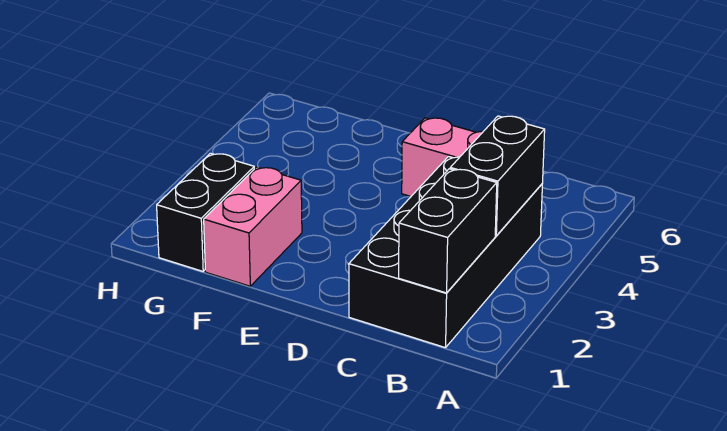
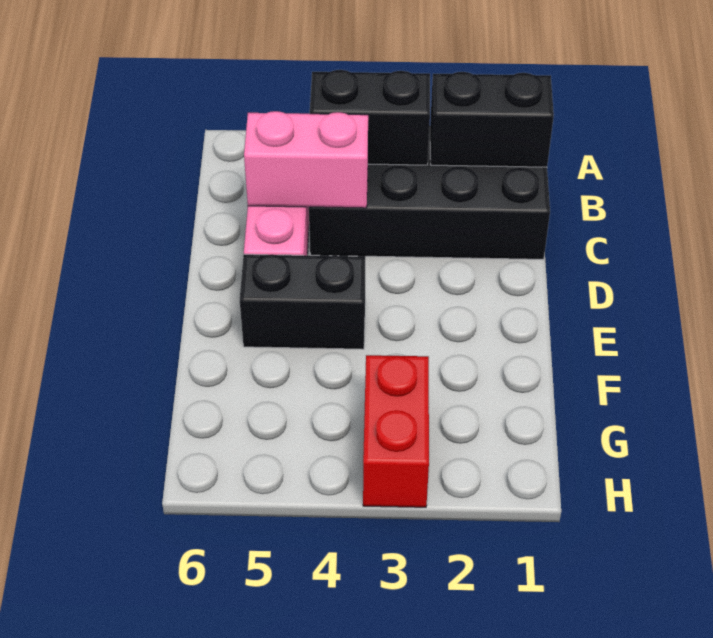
pink 1x2 brick [204,167,302,286] -> pink 1x2 brick moved to [244,111,368,208]
black 1x2 brick [157,153,254,271] -> black 1x2 brick moved to [240,254,366,349]
none -> red 1x2 brick [363,355,429,507]

